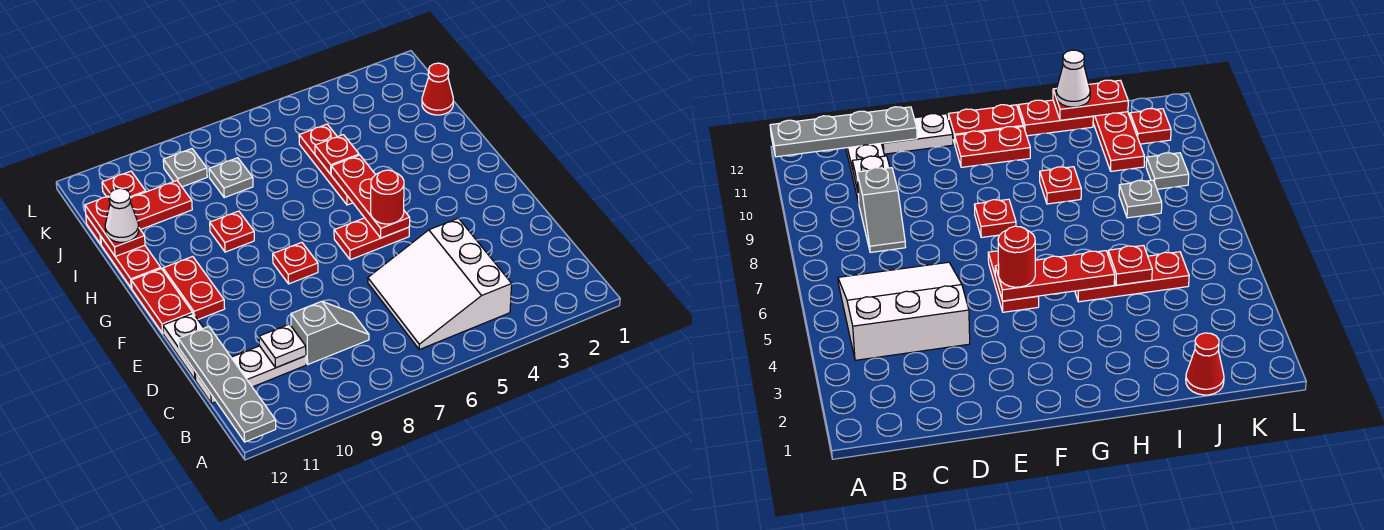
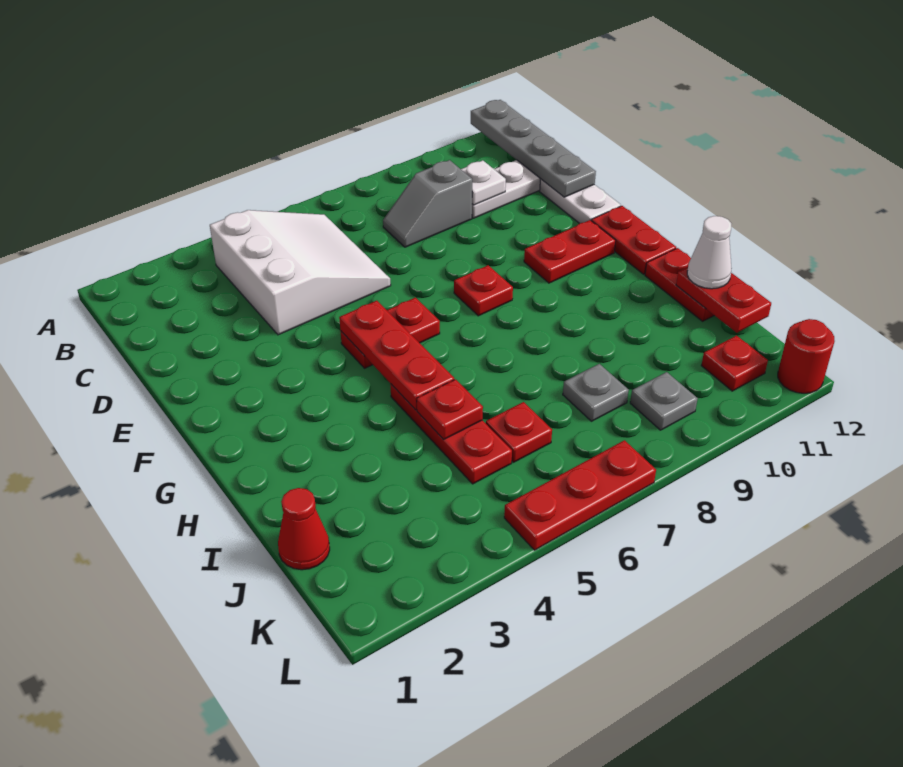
red 1x1 round brick [371,170,404,224] -> red 1x1 round brick moved to [778,319,835,393]
red 1x2 plate [163,257,225,319] -> red 1x2 plate turned to [524,220,616,283]
red 1x1 plate [210,211,254,252] -> red 1x1 plate moved to [486,402,552,462]
red 1x3 plate [86,181,192,244] -> red 1x3 plate moved to [504,440,656,550]

